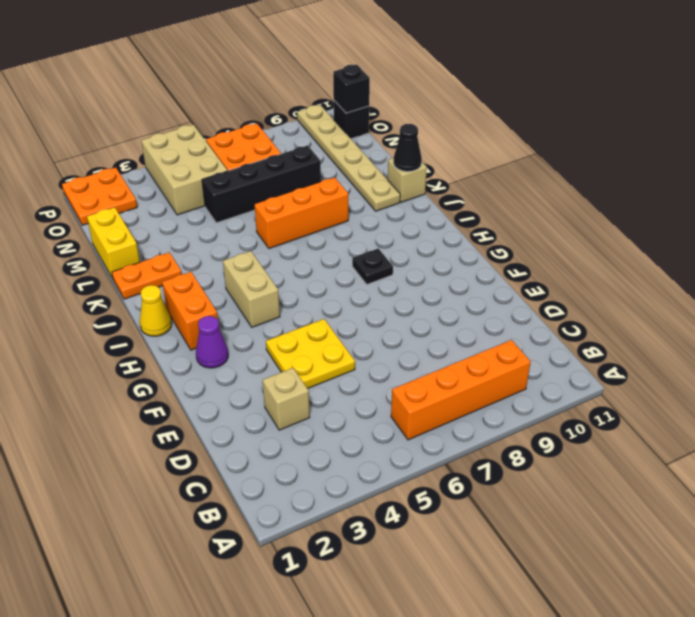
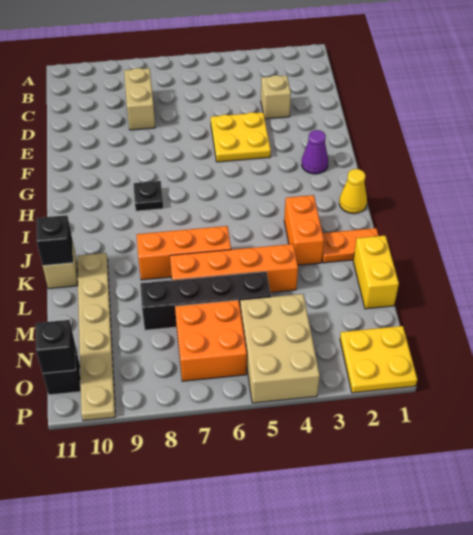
orange 1x4 brick [391,340,531,440] -> orange 1x4 brick moved to [170,244,298,292]
orange 1x2 brick [162,272,218,350] -> orange 1x2 brick moved to [284,195,324,265]
tan 1x2 brick [223,251,280,327] -> tan 1x2 brick moved to [124,68,155,130]
black 1x1 cone [393,124,422,172] -> black 1x1 brick [37,215,73,266]
orange 2x2 plate [62,167,137,225] -> yellow 2x2 plate [340,326,417,393]

